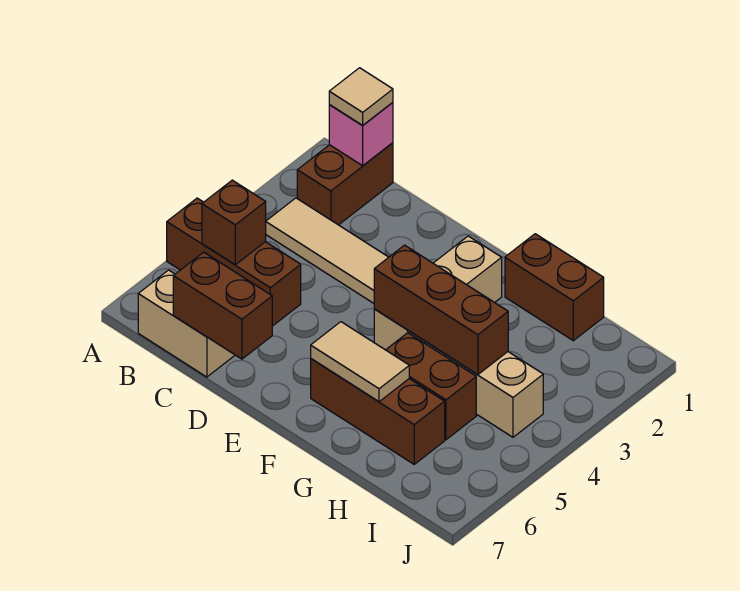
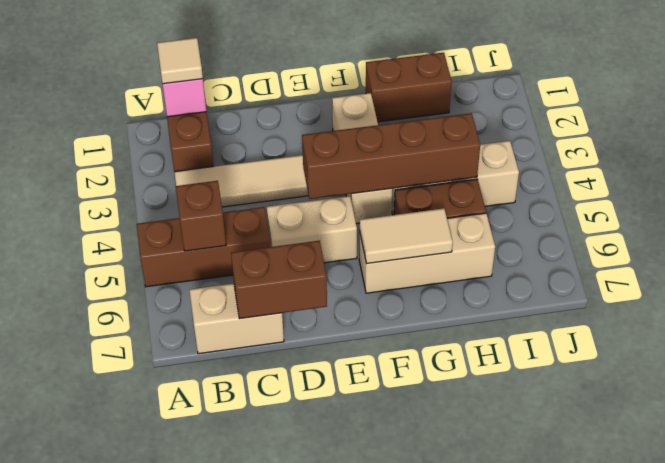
none -> tan 1x2 brick [267,196,357,263]
brown 1x3 brick [374,245,508,375] -> brown 1x4 brick [302,113,480,199]
brown 1x3 brick [311,359,445,464] -> tan 1x3 brick [359,213,495,293]

